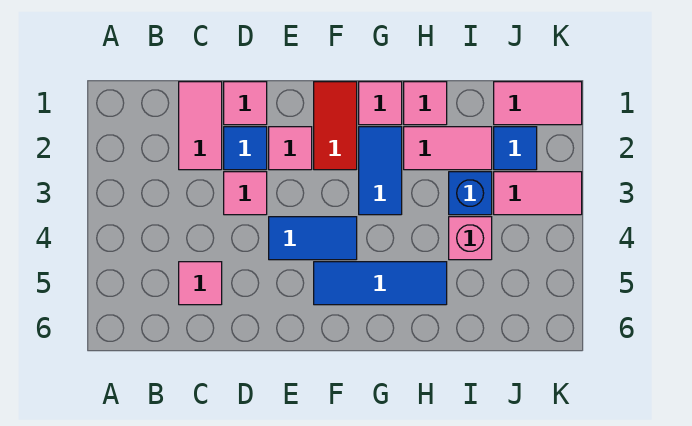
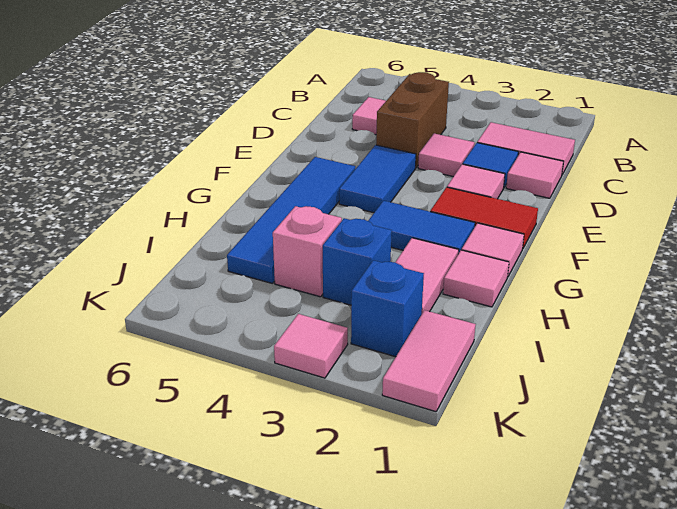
none -> brown 1x2 brick [376,72,449,168]
blue 1x3 tile [314,262,447,305] -> blue 1x4 tile [227,157,355,284]
blue 1x1 tile [494,127,537,170] -> blue 1x1 brick [351,260,424,357]
pink 1x2 tile [494,172,582,215] -> pink 1x1 tile [274,314,348,378]

